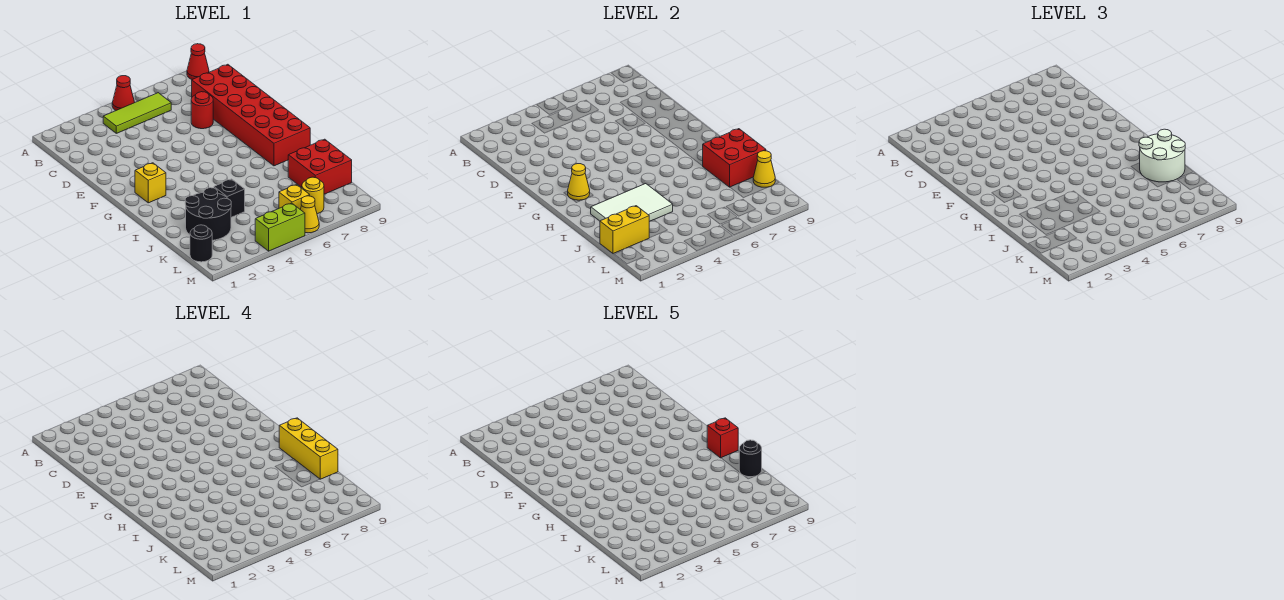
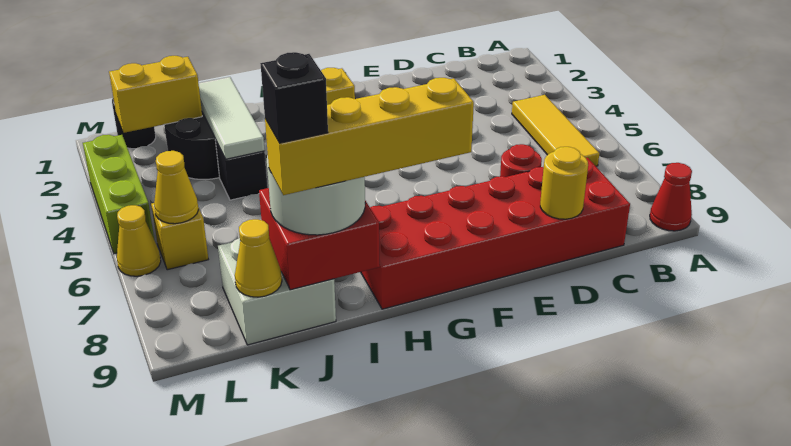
red 1x1 cone [112,76,135,110] -> none
lime 1x3 tile [103,93,171,133] -> yellow 1x3 tile [512,95,599,166]
yellow 1x1 cone [568,164,590,200] -> yellow 1x1 cone moved to [154,151,198,224]
yellow 1x3 brick [279,418,338,479] -> yellow 1x4 brick [265,78,474,195]
red 1x1 brick [707,418,738,458] -> none
white 2x3 tile [591,184,673,221] -> white 1x3 tile [199,77,265,159]
red 2x2 brick [288,139,352,194] -> white 2x2 brick [218,238,336,345]
black 1x1 round brick [739,440,762,477] -> black 1x1 brick [260,52,328,143]
yellow 1x2 brick [600,206,650,254] -> yellow 1x2 brick turned to [109,56,202,133]
yellow 1x1 round brick [302,177,324,214] -> yellow 1x1 round brick moved to [540,147,588,219]
lime 1x2 brick [255,203,305,251] -> lime 1x3 brick [83,135,154,254]

